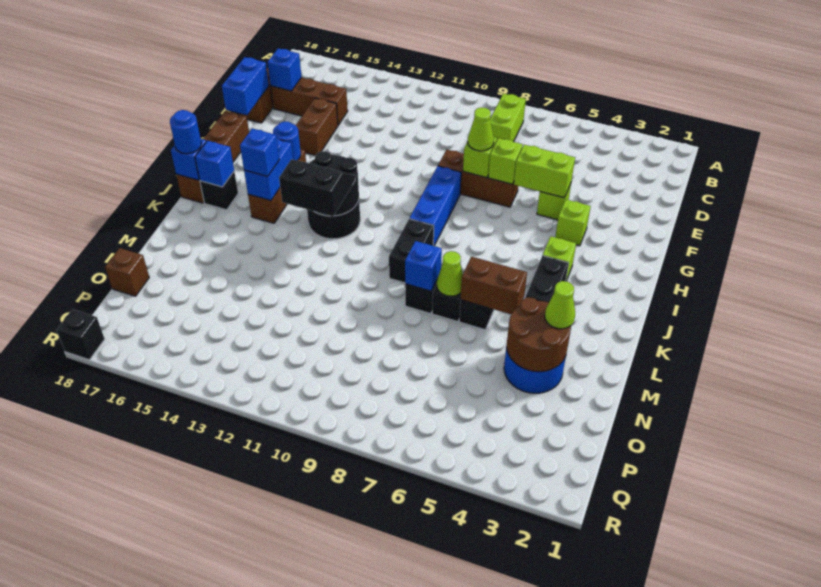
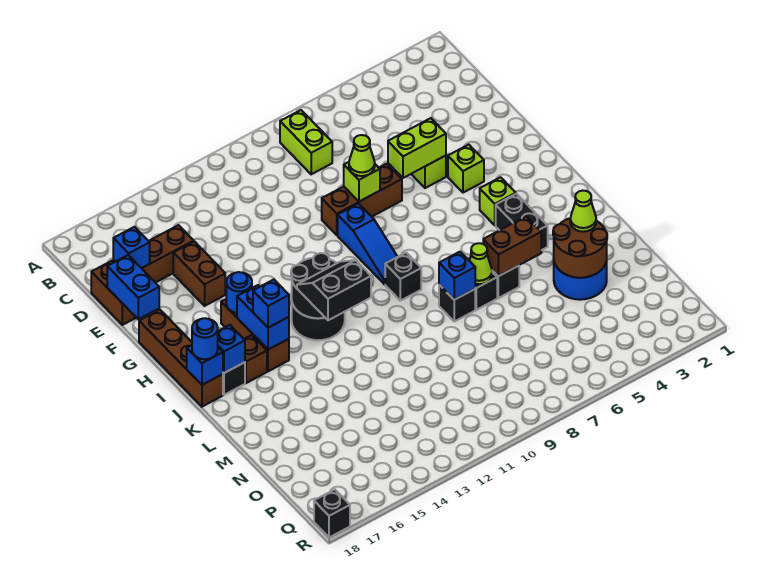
lime 1x1 brick [488,138,523,184] -> none
blue 1x3 brick [410,166,461,246] -> blue 1x3 slope [338,204,397,284]
black 1x2 brick [389,219,434,283] -> black 1x1 brick [385,253,421,301]
brown 1x1 brick [105,248,149,296] -> brown 1x1 brick moved to [244,335,267,383]

